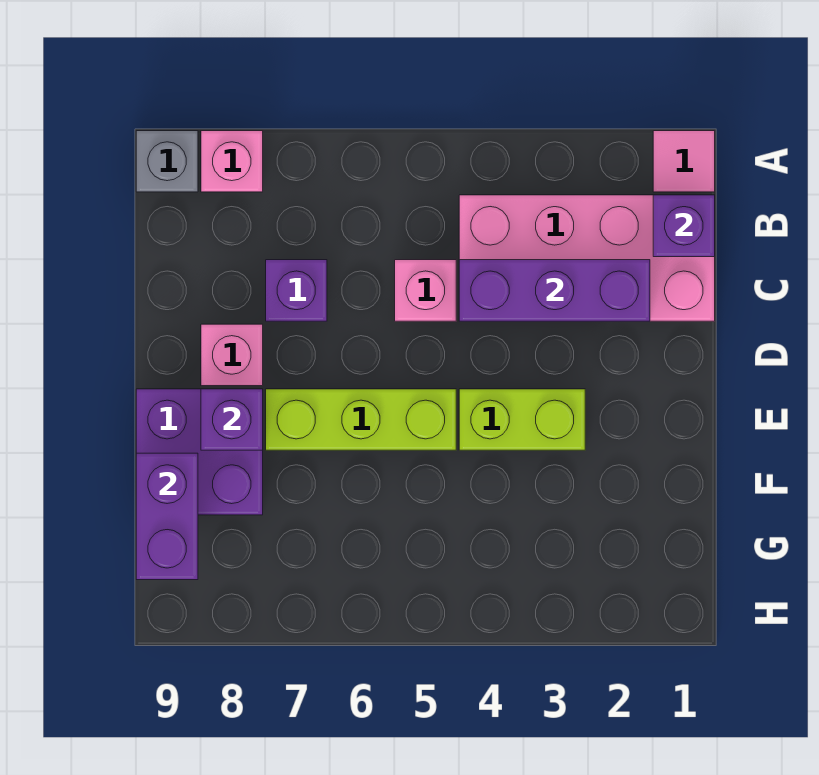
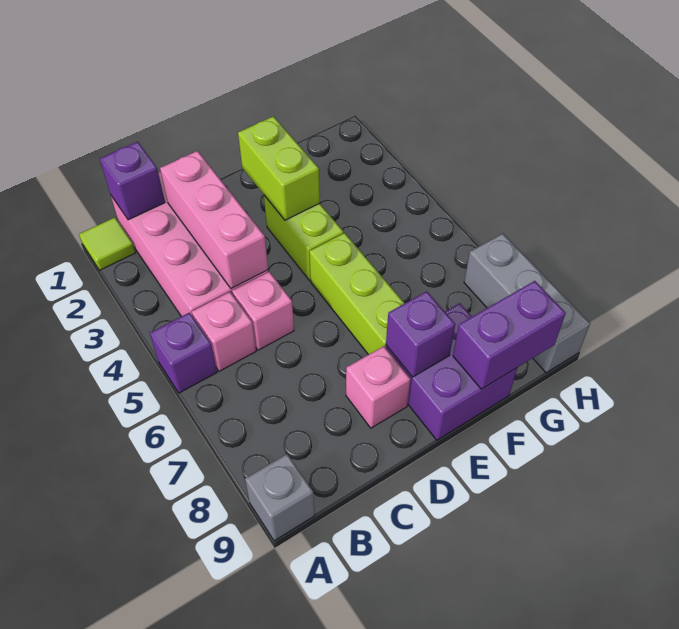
pink 1x1 tile [653,131,715,192] -> lime 1x1 tile [79,217,135,270]
pink 1x1 brick [201,131,263,192] -> pink 1x1 brick moved to [192,292,256,371]
purple 1x3 brick [459,260,650,321] -> pink 1x3 brick [160,151,268,289]
purple 1x1 brick [266,260,327,321] -> purple 1x1 brick moved to [150,313,217,393]
none -> lime 1x2 brick [238,116,320,220]
none -> grey 1x3 brick [464,234,590,373]

